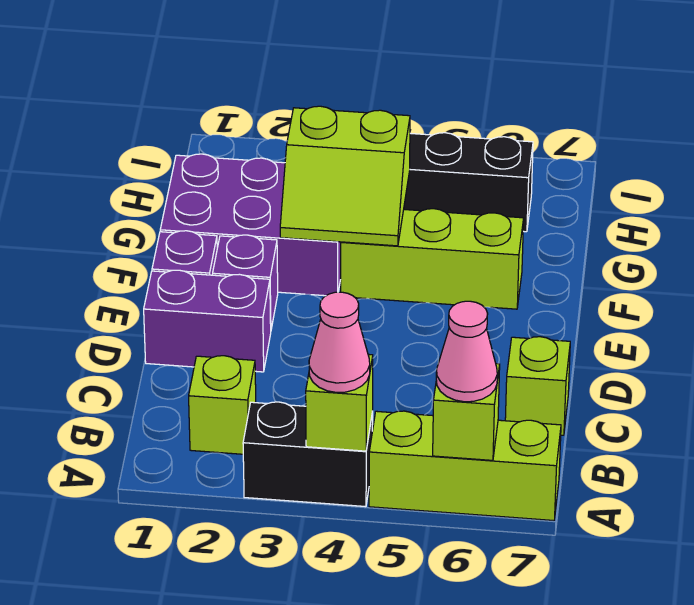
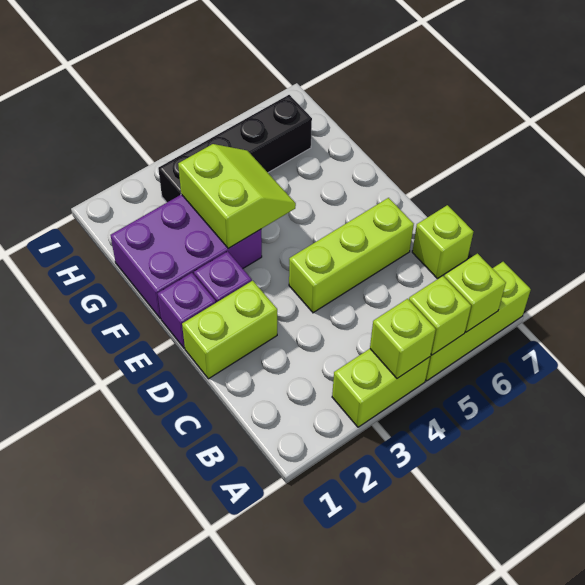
black 1x2 brick [243,402,373,507] -> lime 1x2 brick [332,349,430,427]
pink 1x1 cone [309,292,370,392] -> none
pink 1x1 cone [436,301,497,402] -> none
lime 1x1 brick [189,356,256,454] -> lime 1x1 brick moved to [409,276,471,355]
purple 1x2 brick [144,270,271,372] -> lime 1x2 brick [182,281,277,379]
lime 2x2 slope [280,106,410,246] -> lime 2x2 slope turned to [178,144,296,249]
lime 1x3 brick [341,209,524,309] -> lime 1x3 brick moved to [289,198,414,313]

